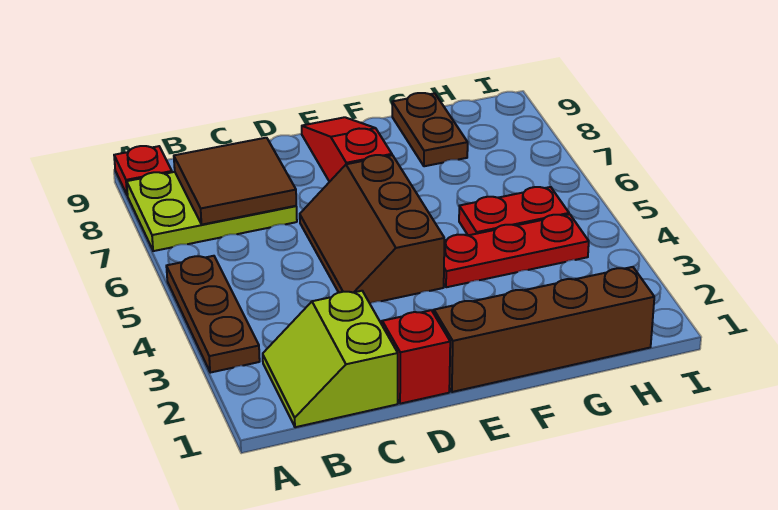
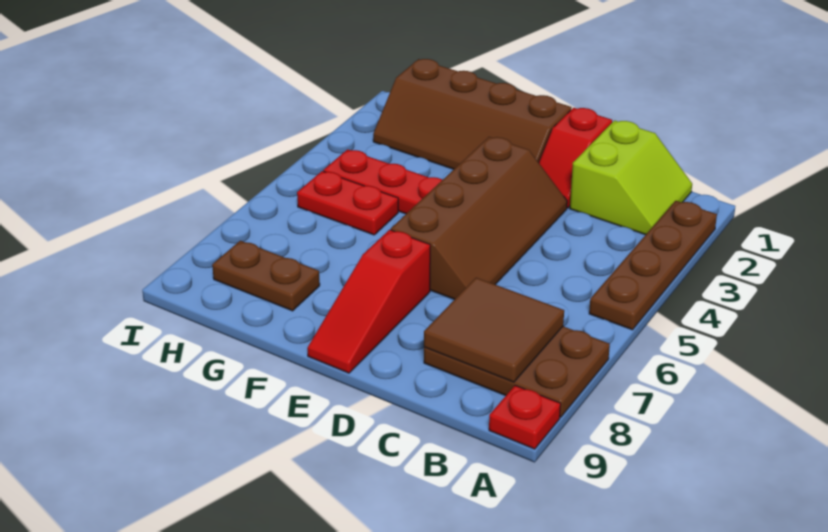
brown 1x3 plate [166,256,260,373] -> brown 1x4 plate [589,201,717,330]
lime 2x3 plate [127,172,297,251] -> brown 2x3 plate [424,326,610,417]
brown 2x3 slope [300,155,444,303] -> brown 2x4 slope [391,137,567,300]
brown 1x2 plate [392,93,468,166] -> brown 1x2 plate turned to [212,241,320,311]

